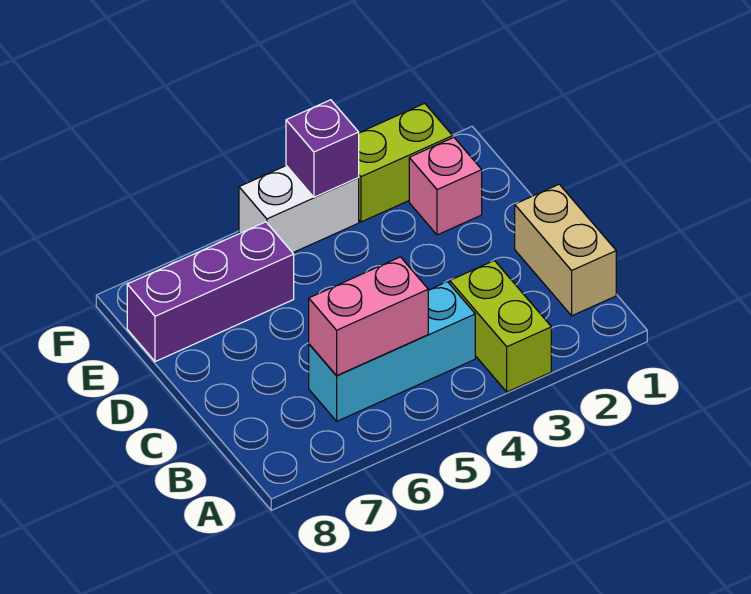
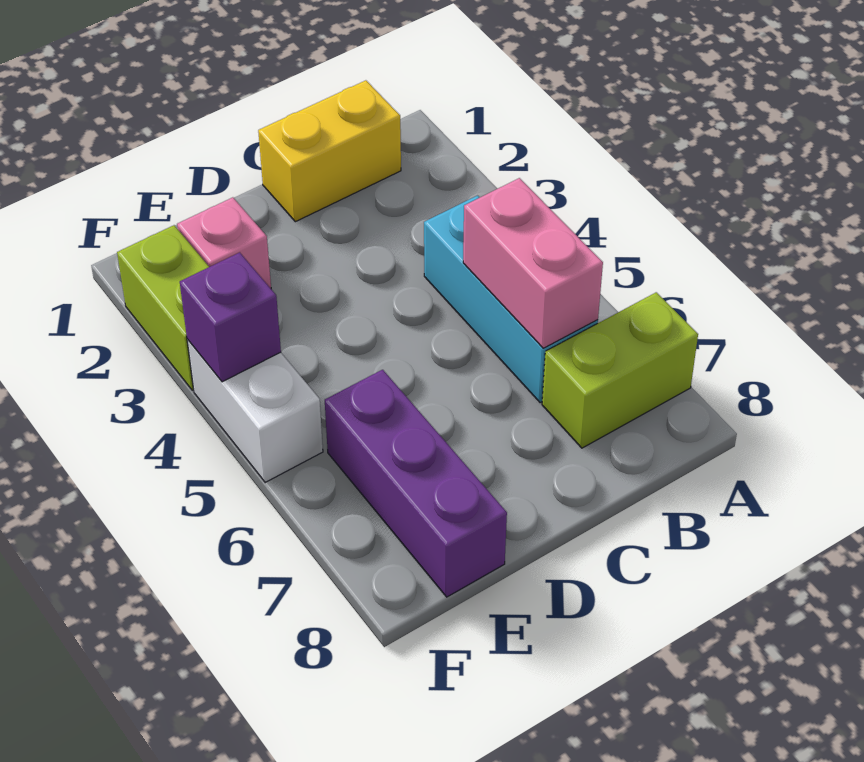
lime 1x2 brick [450,261,551,392] -> lime 1x2 brick moved to [542,292,698,448]
tan 1x2 brick [515,184,616,316] -> yellow 1x2 brick [258,80,401,222]

